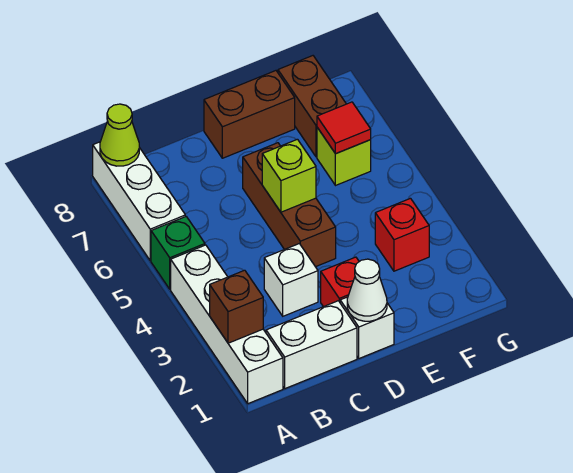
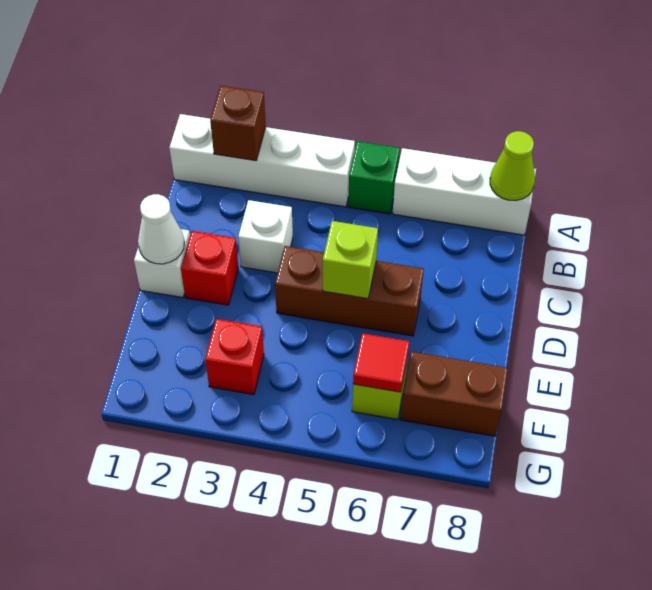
white 1x2 brick [266,301,357,389] -> none
brown 1x2 brick [204,71,295,158] -> none

